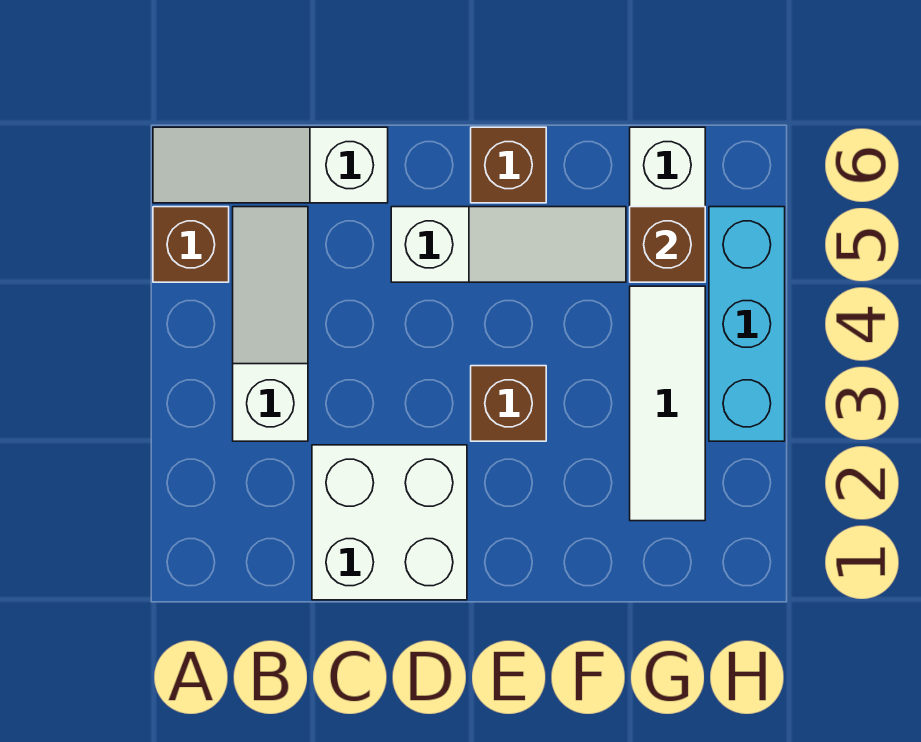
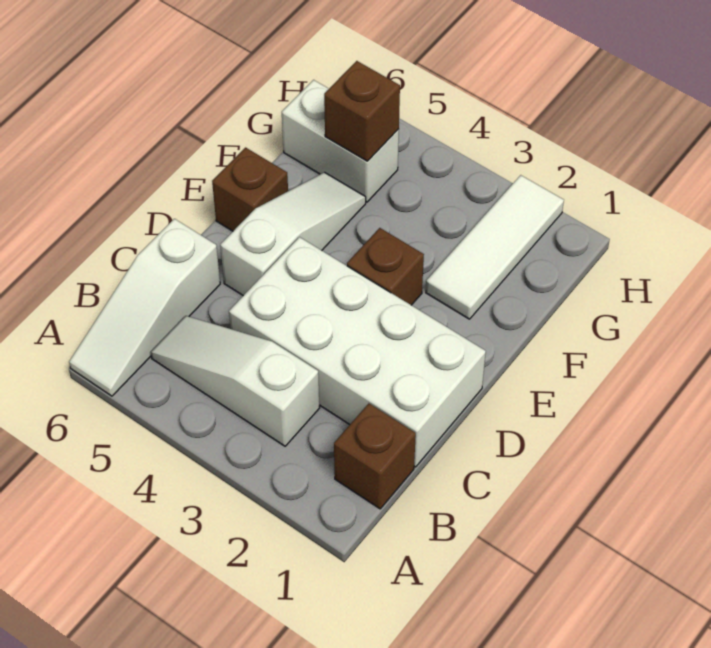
brown 1x1 brick [153,207,229,282] -> brown 1x1 brick moved to [334,403,416,509]
white 2x2 brick [312,445,467,600] -> white 2x4 brick [229,237,486,467]
white 1x3 tile [630,286,705,521] -> white 1x3 tile turned to [426,175,564,319]
cyan 1x3 brick [709,207,785,441] -> none

